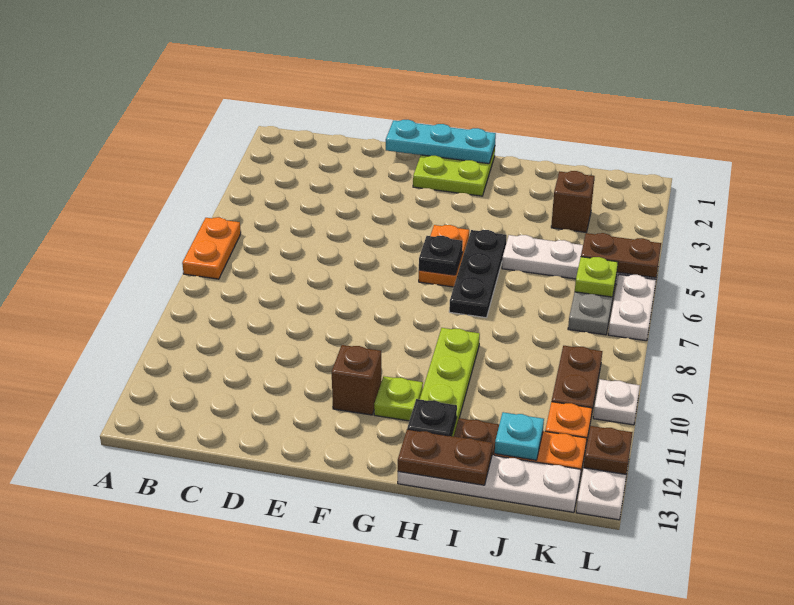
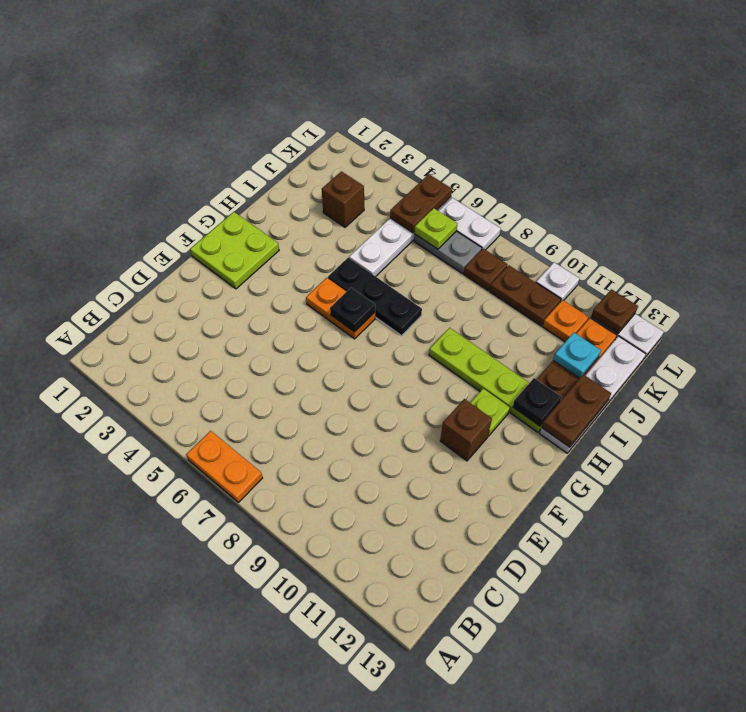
cyan 1x3 plate [386,120,496,164] -> none
none -> brown 1x1 plate [464,249,508,290]

